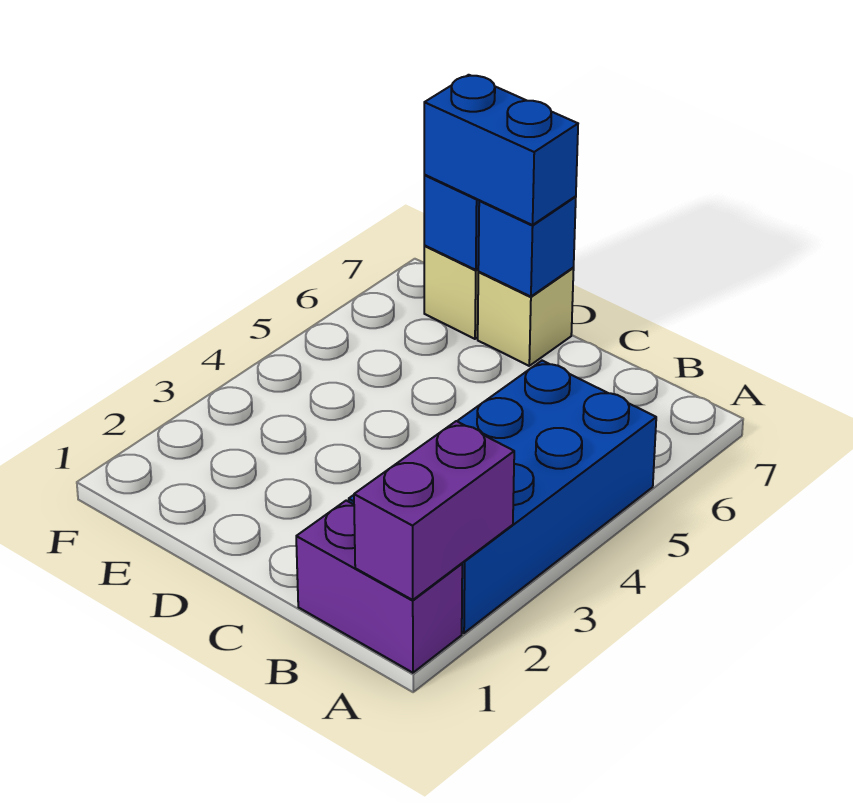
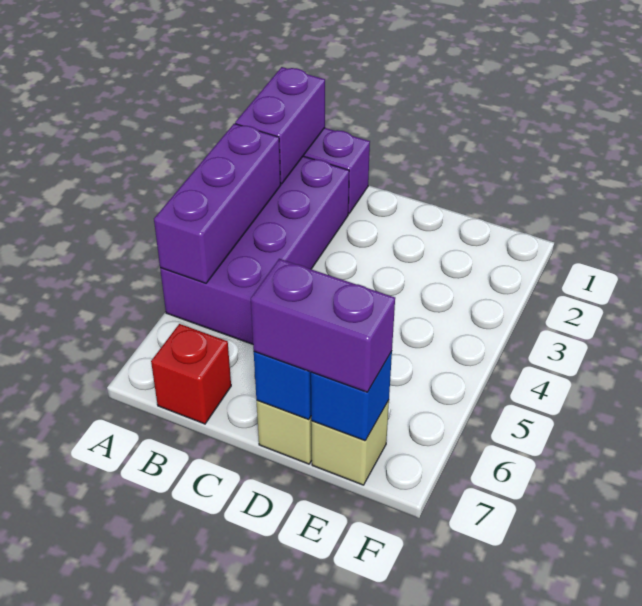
blue 2x4 brick [349,361,656,633] -> purple 2x4 brick [160,156,349,344]
none -> purple 1x3 brick [154,124,281,283]
none -> red 1x1 brick [151,324,231,424]
blue 1x2 brick [424,75,578,225] -> purple 1x2 brick [251,259,395,392]

